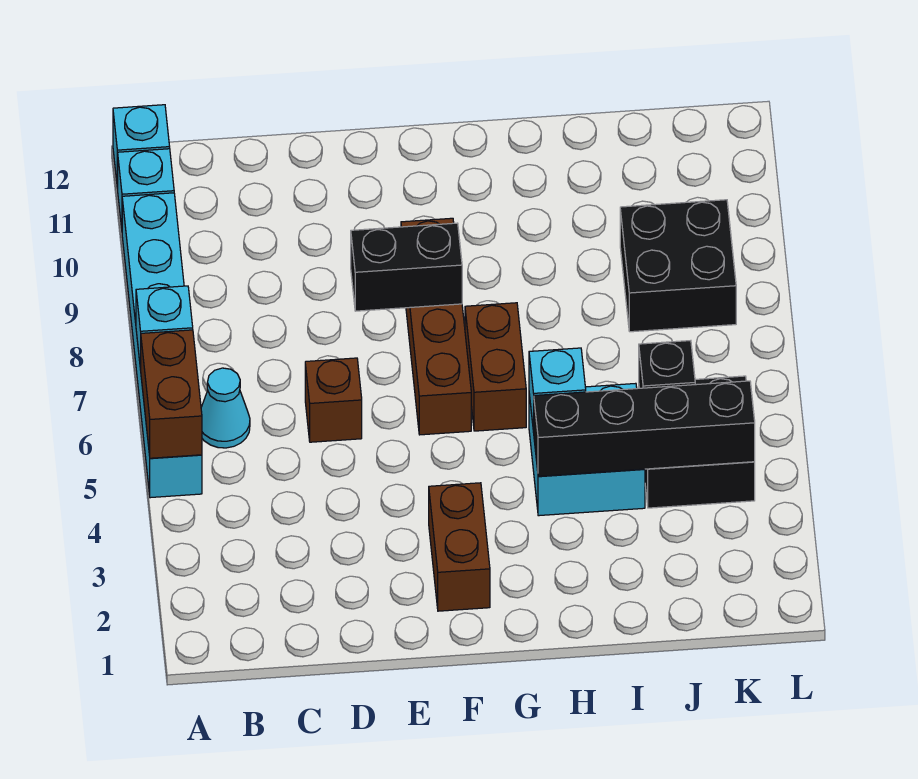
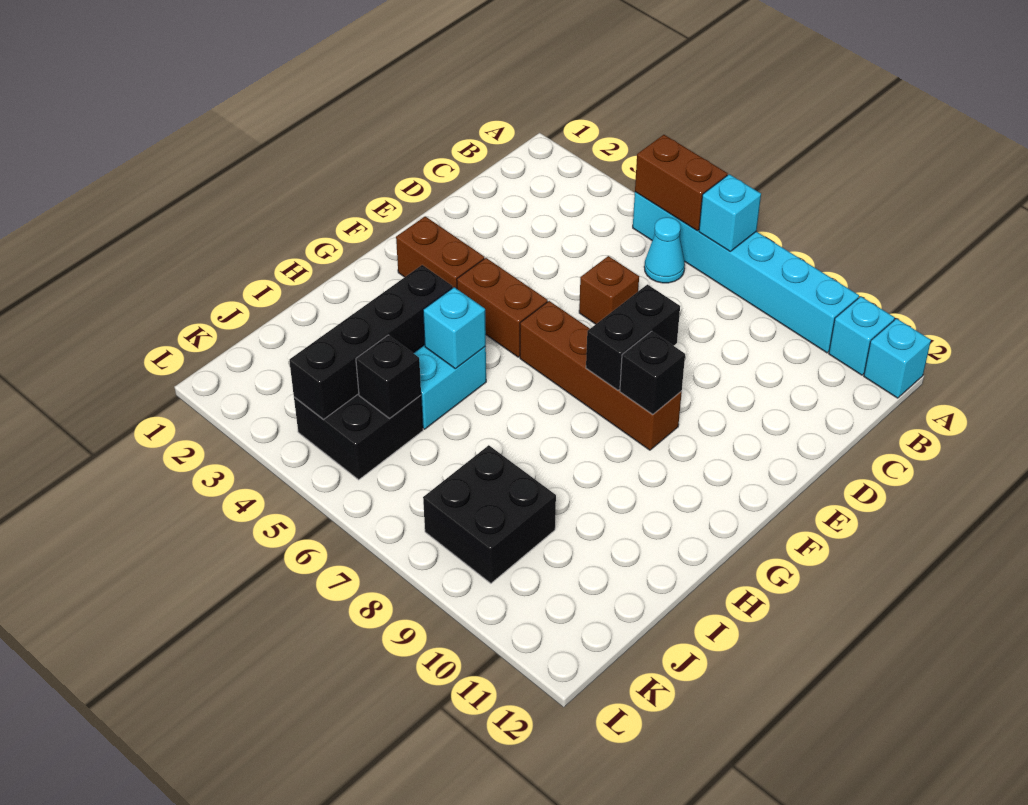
none -> black 1x1 brick [620,331,685,415]
brown 1x2 brick [465,303,526,431] -> brown 1x2 brick moved to [457,258,548,357]

